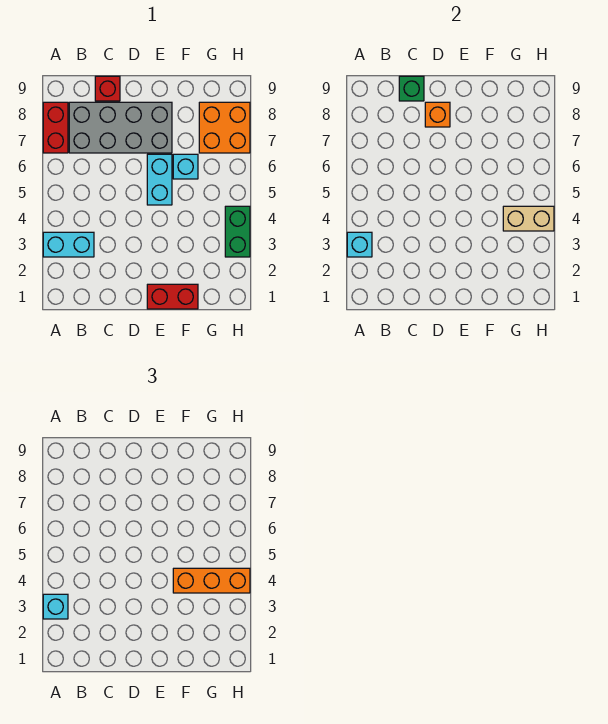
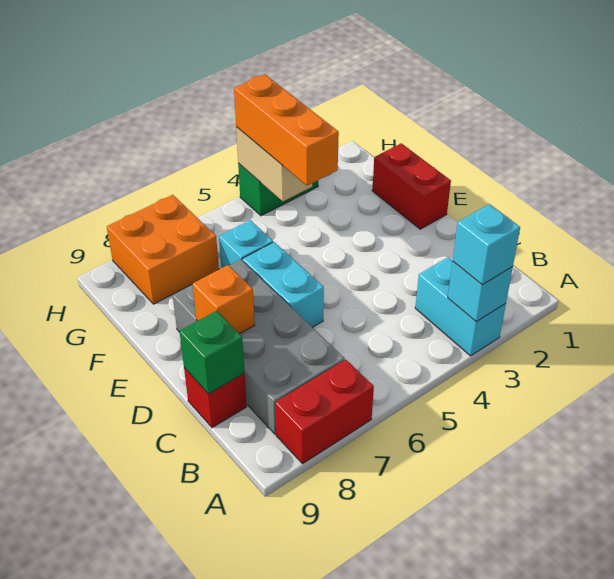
cyan 1x2 brick [147,154,172,205] -> cyan 1x2 brick turned to [243,242,324,327]

